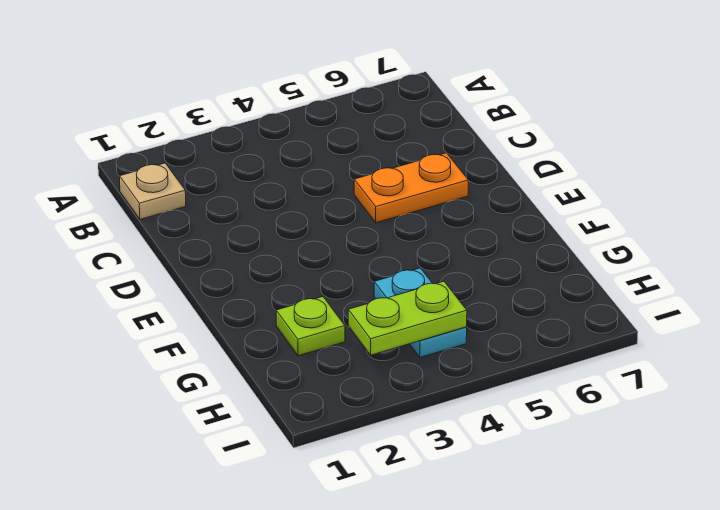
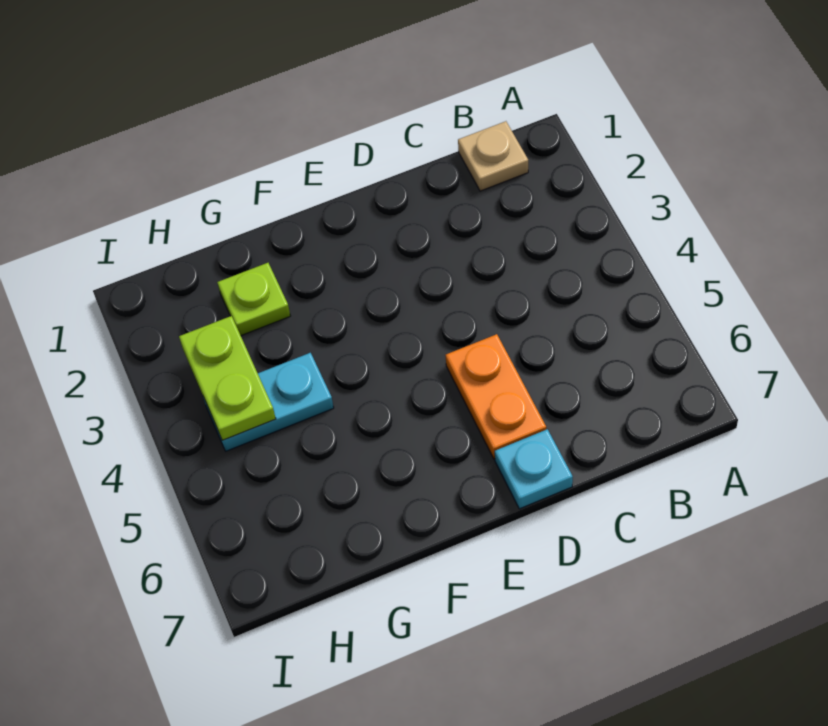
none -> cyan 1x1 plate [495,429,573,509]

